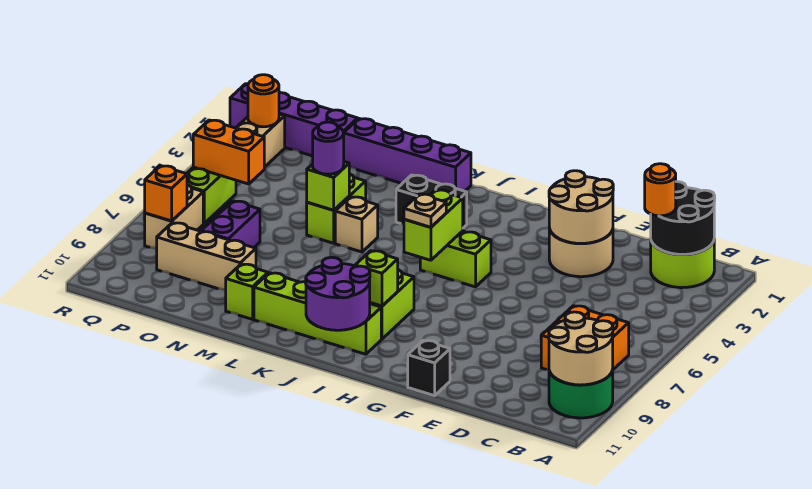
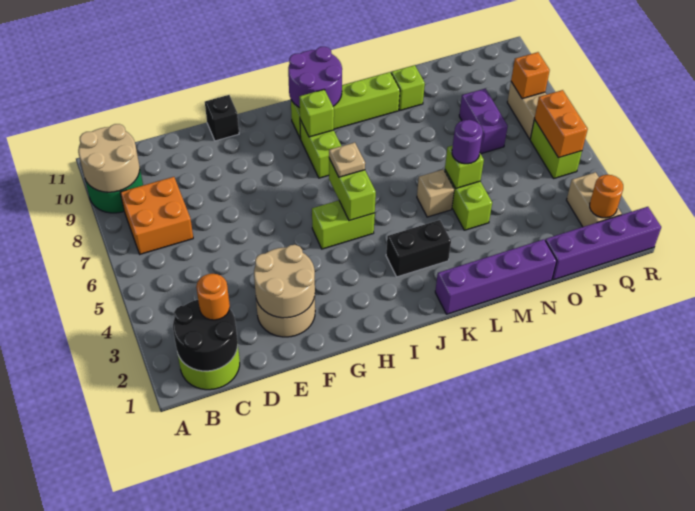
tan 1x3 brick [157,223,256,290] -> none
orange 1x2 brick [193,120,264,184] -> orange 1x2 brick turned to [535,90,588,158]

